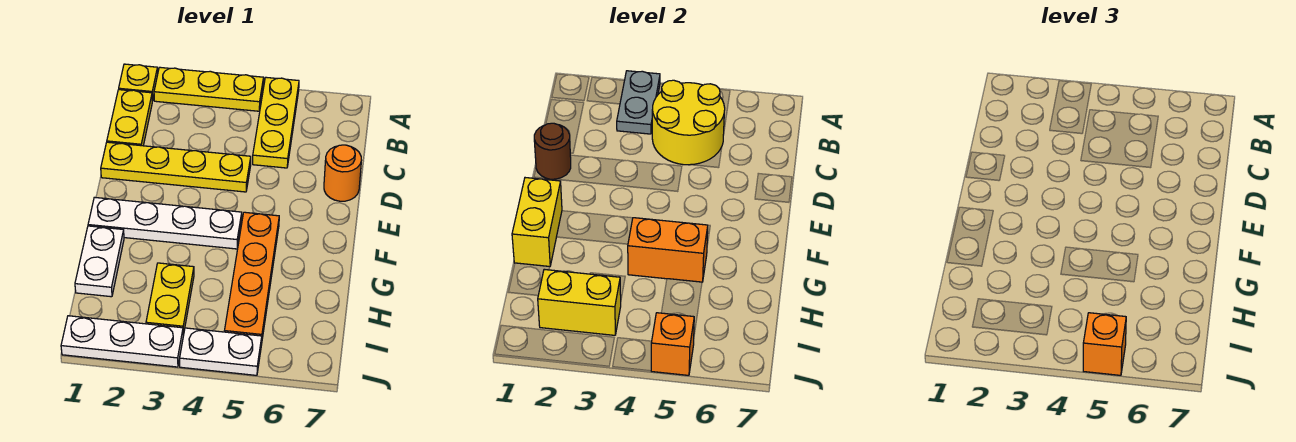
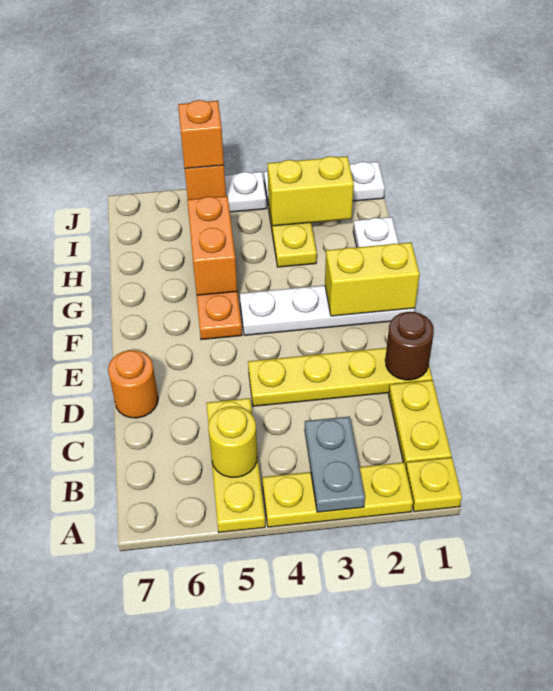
yellow 2x2 round brick [652,80,725,165] -> yellow 1x1 round brick [208,406,257,477]
yellow 1x2 brick [512,178,562,266] -> yellow 1x2 brick turned to [325,242,420,316]
orange 1x2 brick [628,218,708,282] -> orange 1x2 brick turned to [187,196,237,295]

